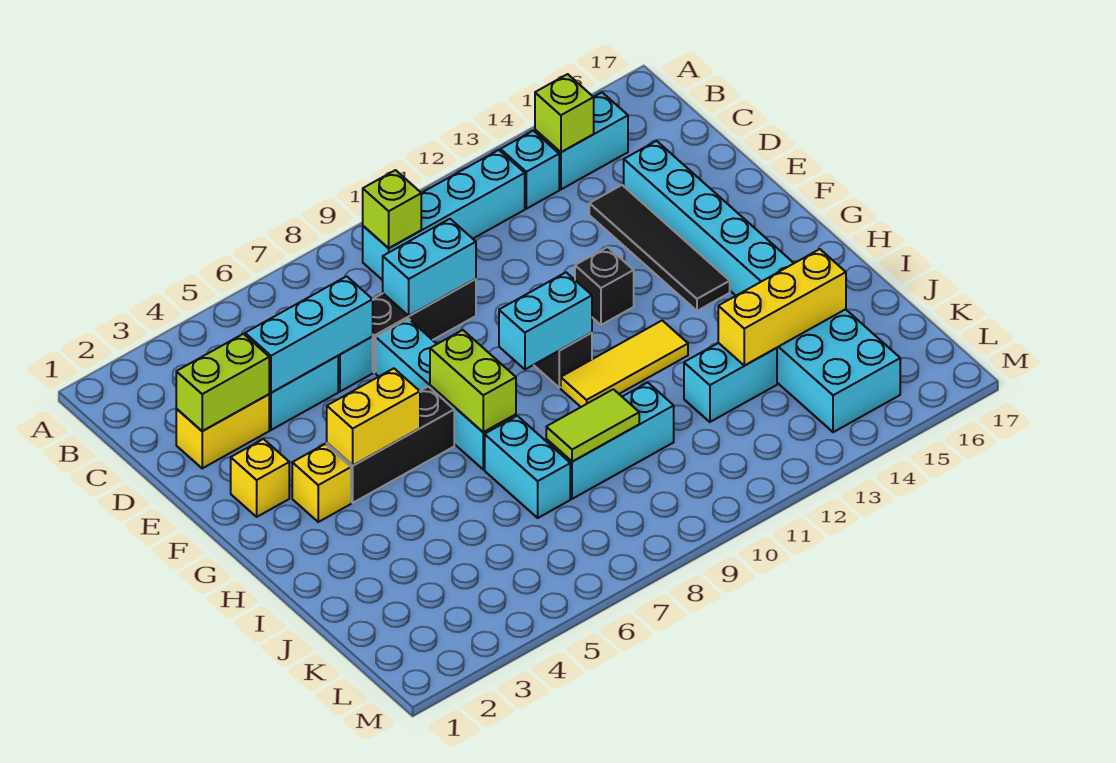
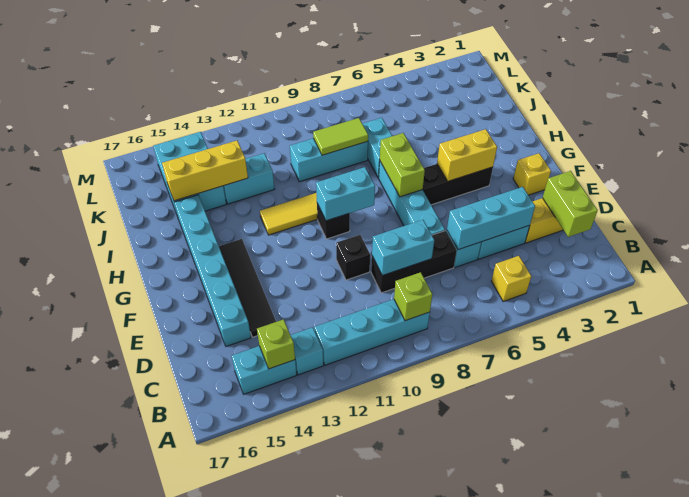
lime 1x2 brick [176,334,269,431] -> lime 1x2 brick turned to [543,171,598,237]
black 1x1 brick [575,247,634,325] -> black 1x1 brick moved to [336,235,370,280]
yellow 1x1 brick [292,444,351,522] -> yellow 1x1 brick moved to [492,256,531,301]

